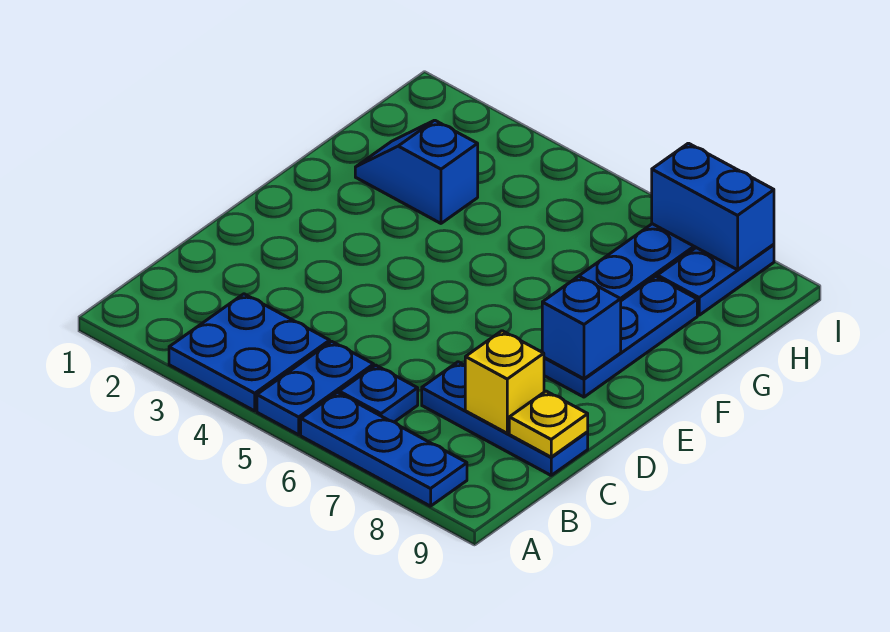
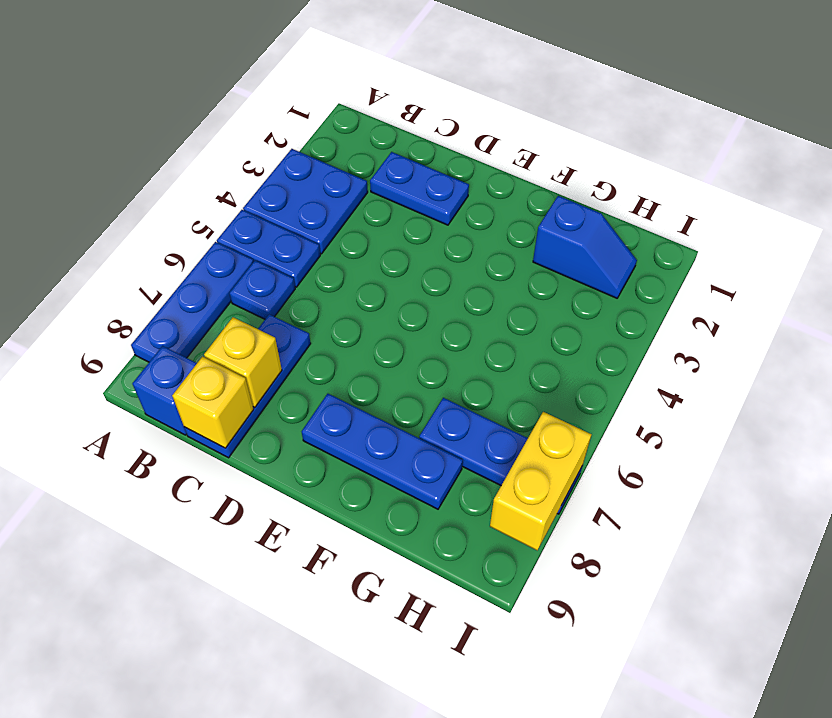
yellow 1x1 plate [509,391,588,457] -> yellow 1x1 brick [172,357,254,448]
blue 1x1 brick [542,276,621,379] -> blue 1x1 brick moved to [132,346,197,435]
blue 1x2 slope [355,120,478,223] -> blue 1x2 slope turned to [533,196,637,298]
blue 1x2 plate [657,244,774,315] -> blue 1x2 plate moved to [370,152,469,225]
blue 1x2 brick [652,143,774,270] -> yellow 1x2 brick [490,412,592,550]

